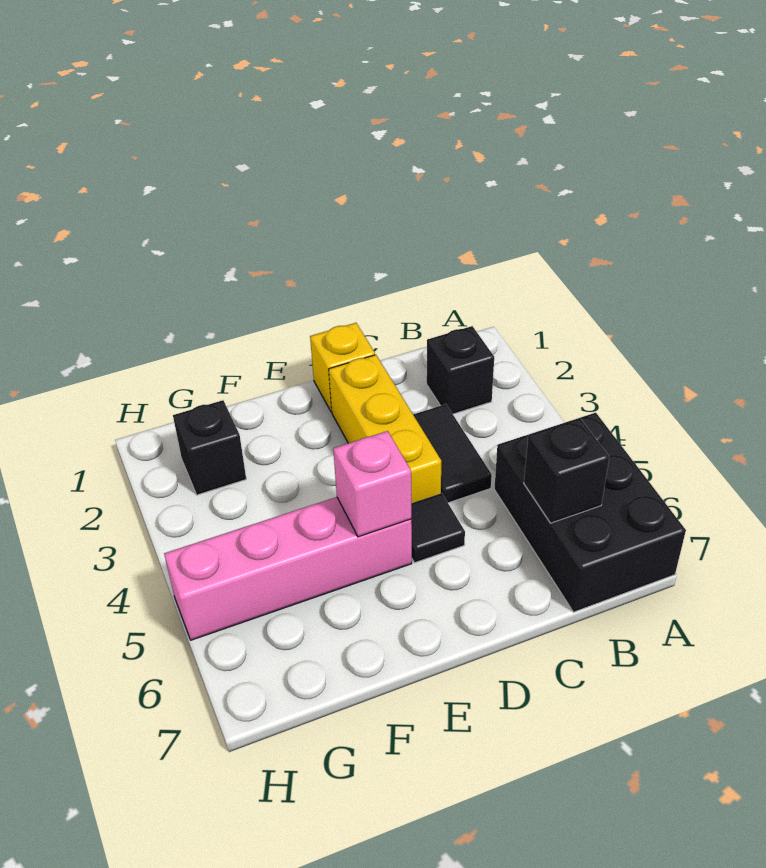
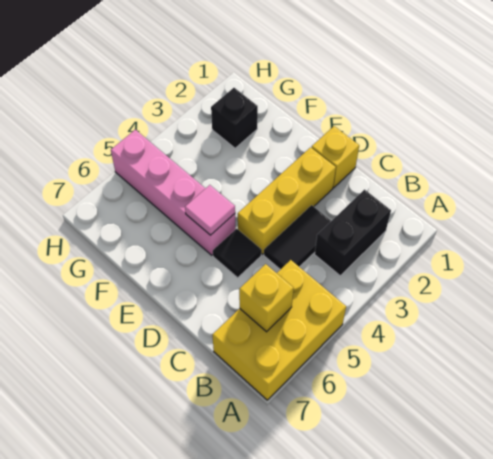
black 2x3 brick [494,413,686,612] -> yellow 2x3 brick [212,260,346,400]
black 1x1 brick [427,326,494,414] -> black 1x2 brick [315,190,391,276]
black 1x1 brick [524,418,609,523] -> yellow 1x1 brick [239,264,293,332]
pink 1x1 brick [333,431,411,537] -> pink 1x1 tile [185,185,235,235]

